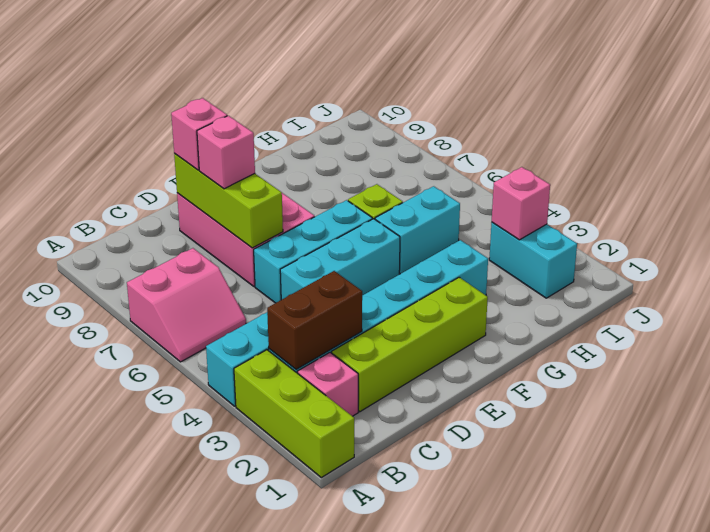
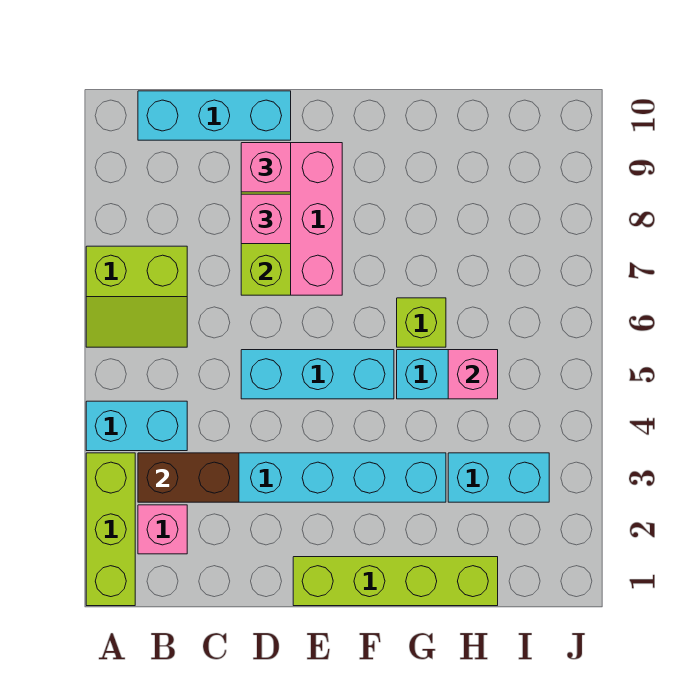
pink 2x2 slope [127,248,246,362] -> lime 2x2 slope [86,246,187,347]
lime 1x4 brick [332,277,488,412] -> lime 1x4 brick moved to [293,557,498,606]
cyan 1x3 brick [254,200,372,303] -> cyan 1x3 brick moved to [138,91,291,140]
cyan 1x2 brick [489,222,577,298] -> cyan 1x2 brick turned to [448,453,549,502]
pink 1x1 brick [492,167,550,240] -> pink 1x1 brick moved to [448,350,498,399]

